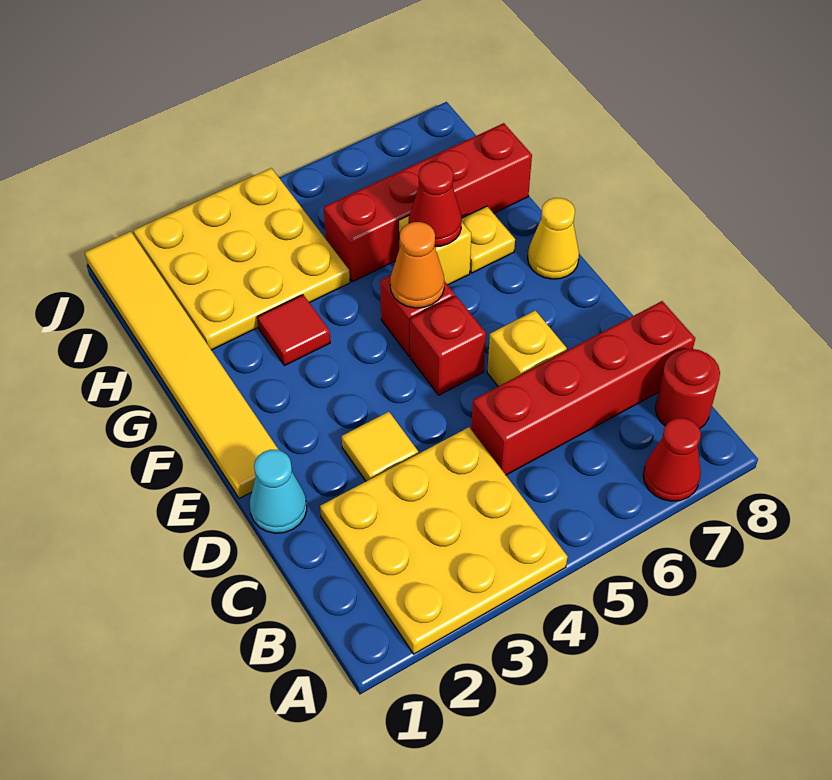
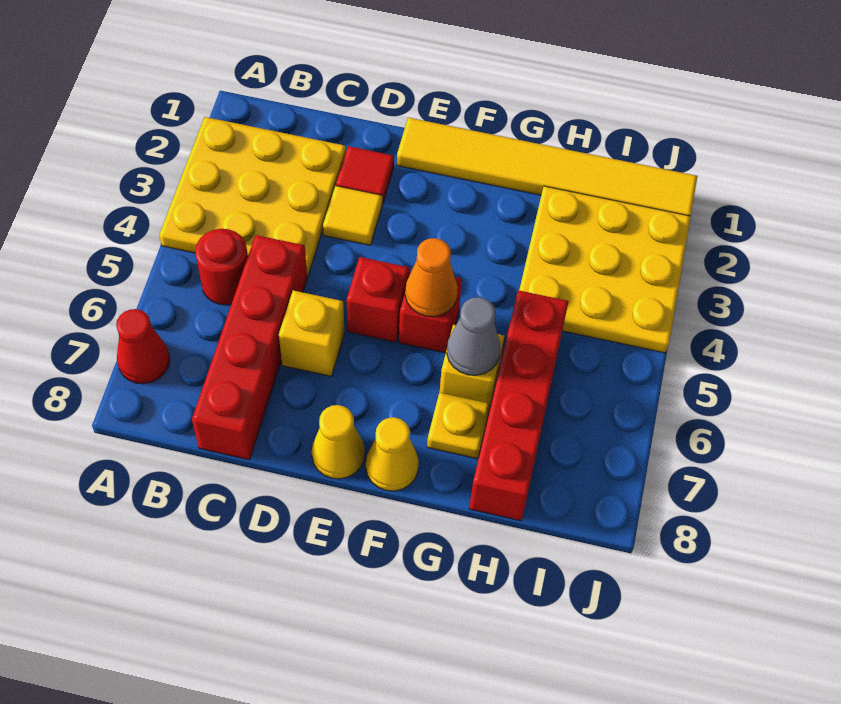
red 1x1 round brick [655,349,720,429] -> red 1x1 round brick moved to [195,229,248,305]
cyan 1x1 cone [250,450,307,533] -> none
none -> yellow 1x1 cone [312,405,365,479]
red 1x1 tile [257,295,330,366] -> red 1x1 tile moved to [336,146,394,204]
red 1x1 cone [409,161,462,247] -> grey 1x1 cone [447,297,500,375]

